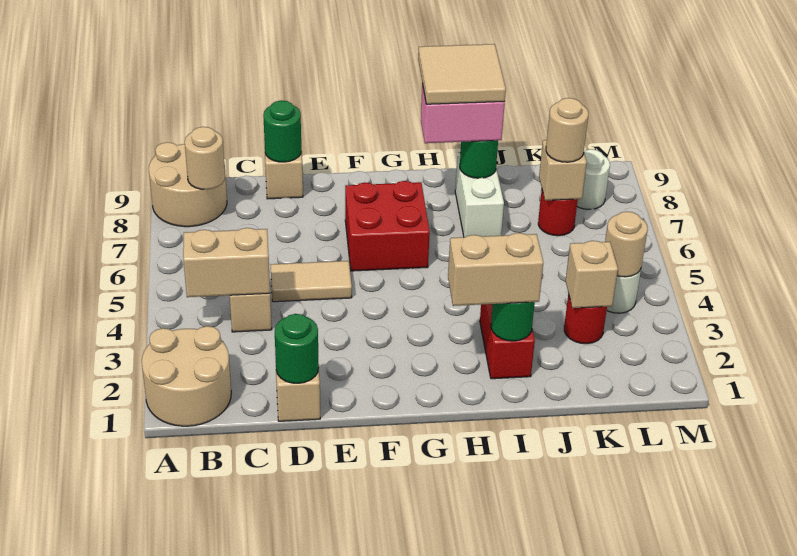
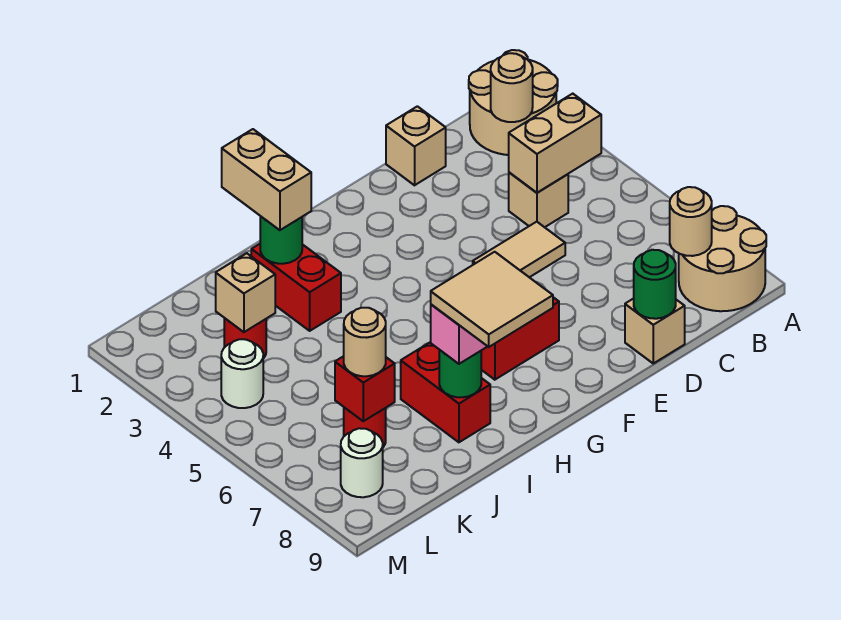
green 1x1 round brick [275,314,319,383] -> none
tan 1x2 brick [448,233,544,306] -> tan 1x2 brick turned to [222,129,311,230]
white 1x2 brick [455,157,504,237] -> red 1x2 brick [401,342,490,442]
tan 1x1 brick [539,140,587,200] -> red 1x1 brick [335,356,395,421]
tan 1x1 round brick [605,211,648,277] -> tan 1x1 round brick moved to [491,53,533,122]

